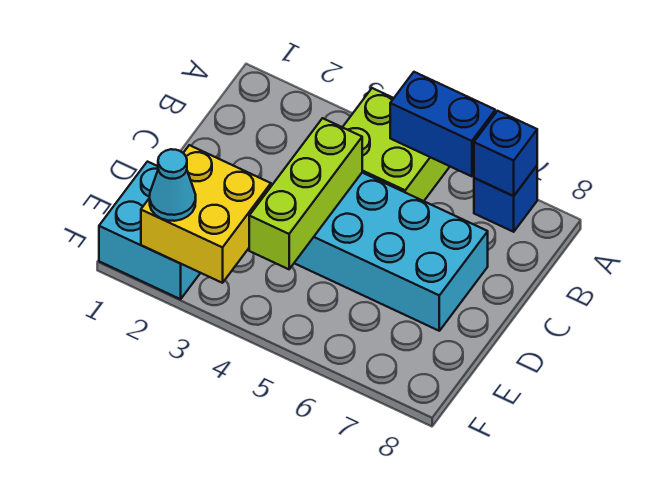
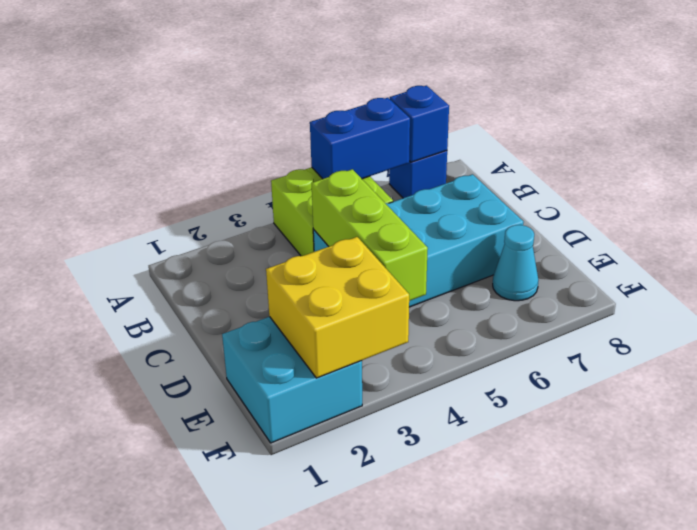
cyan 1x1 cone [150,149,196,221] -> cyan 1x1 cone moved to [493,225,538,301]

